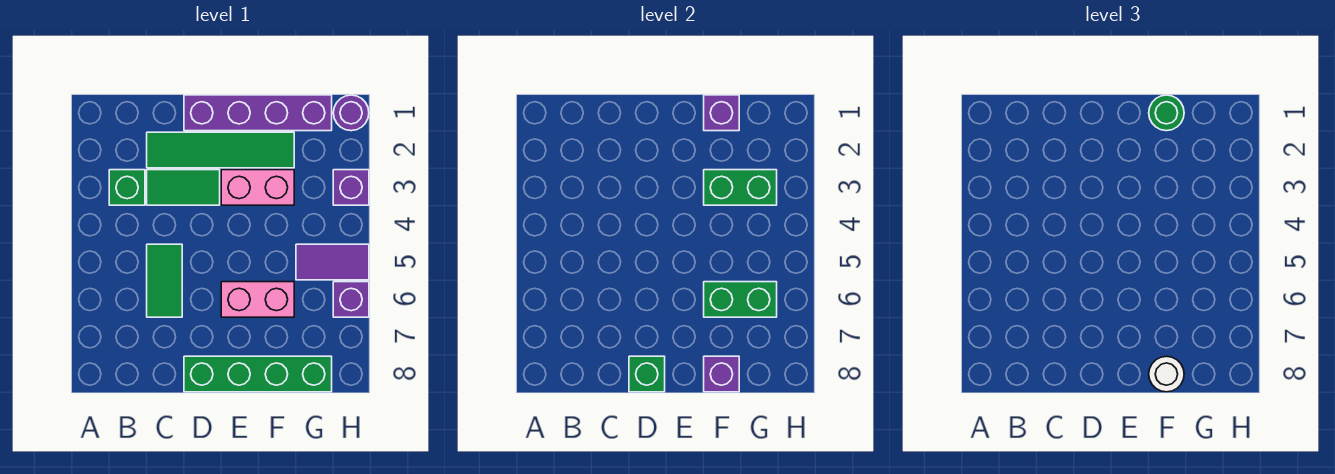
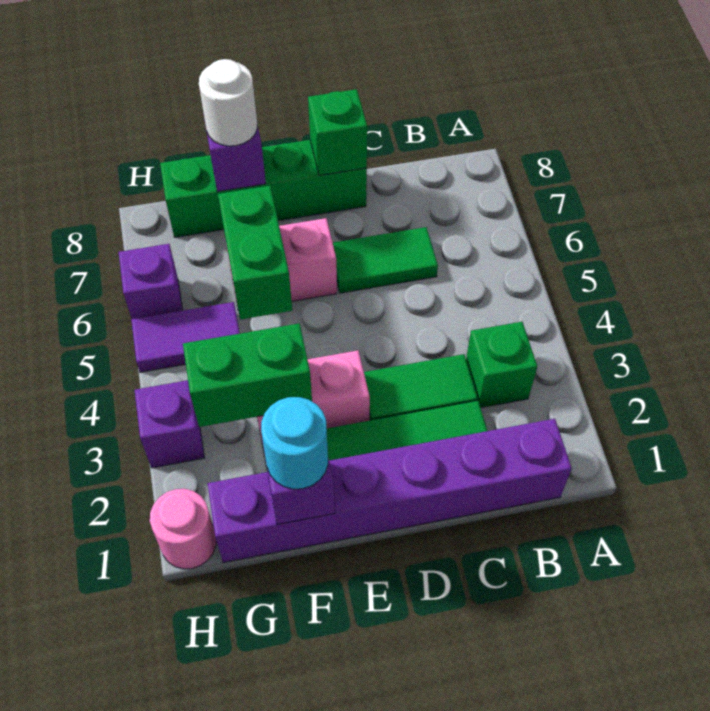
green 1x2 tile [147,244,182,317] -> green 1x2 tile turned to [333,227,438,293]
purple 1x4 brick [184,95,332,131] -> purple 1x6 brick [207,419,572,563]
green 1x1 round brick [1149,95,1184,131] -> cyan 1x1 round brick [261,397,328,489]
green 1x2 brick [704,282,777,317] -> green 1x2 brick turned to [218,186,292,320]
purple 1x1 round brick [333,95,369,131] -> pink 1x1 round brick [150,489,216,569]

